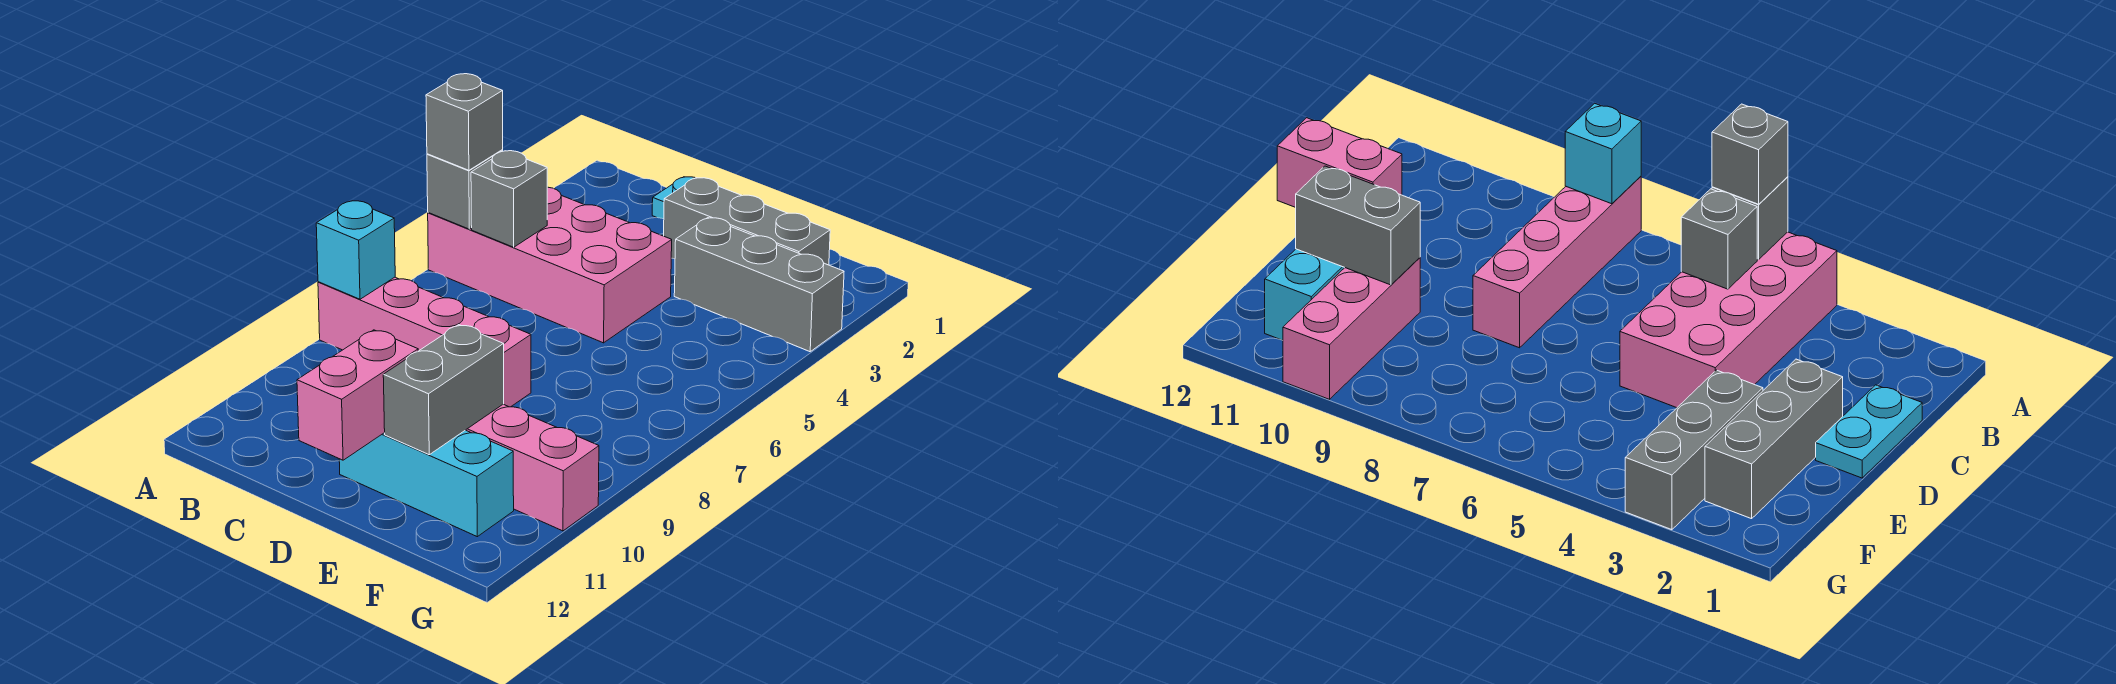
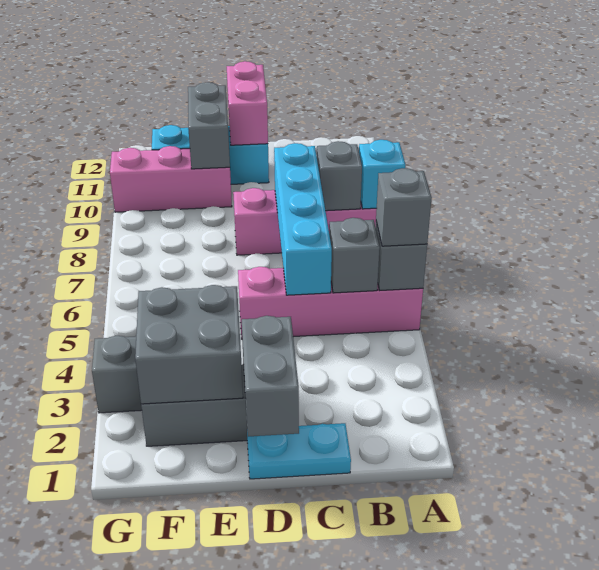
pink 2x4 brick [428,187,672,343] -> pink 1x4 brick [238,267,423,339]
none -> grey 1x1 brick [317,141,362,211]
none -> cyan 1x4 brick [274,143,332,295]
none -> grey 1x2 brick [242,316,299,436]
none -> grey 2x2 brick [135,285,243,404]

